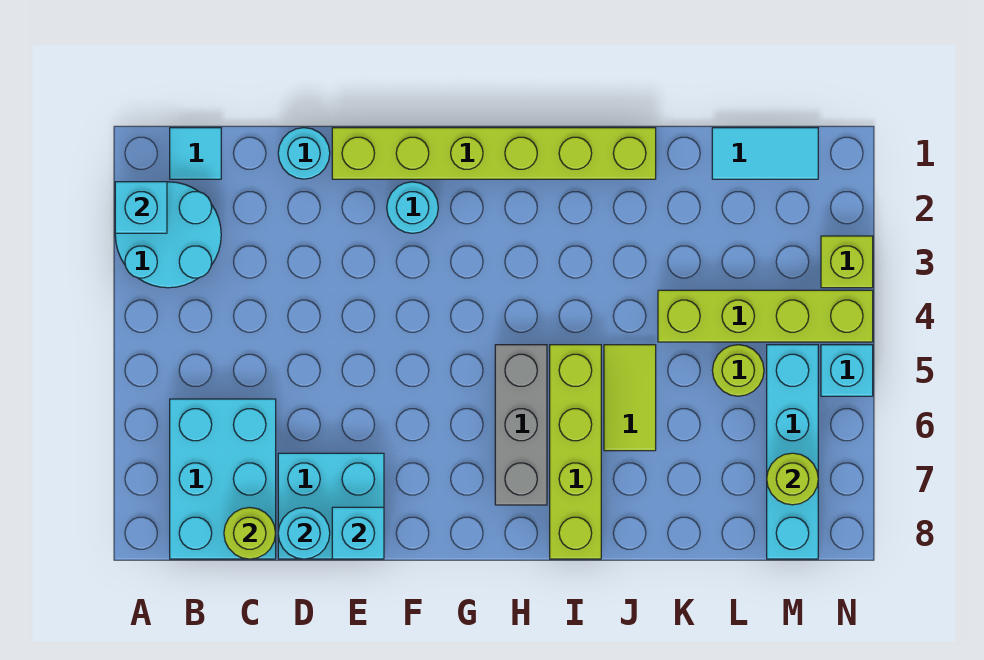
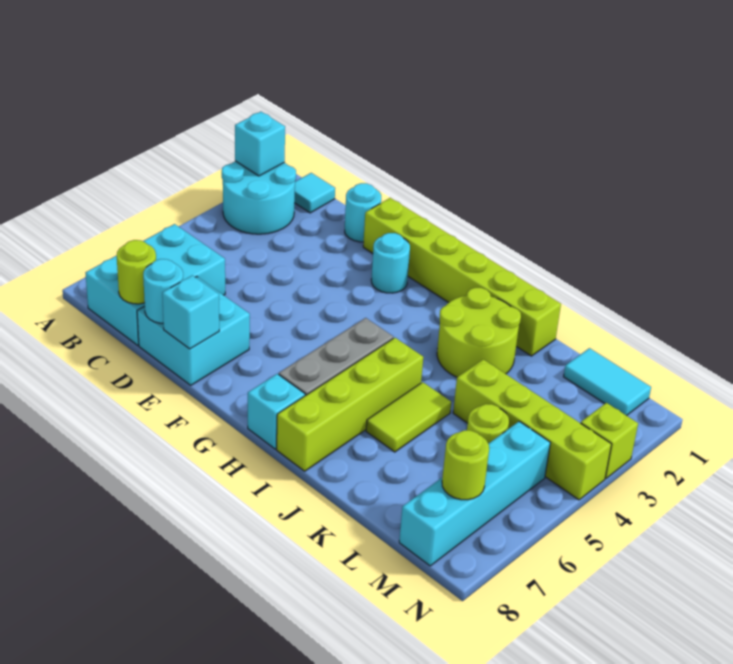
none -> lime 2x2 round brick [437,288,521,377]
cyan 1x1 brick [821,345,873,396] -> cyan 1x1 brick moved to [248,374,305,449]

